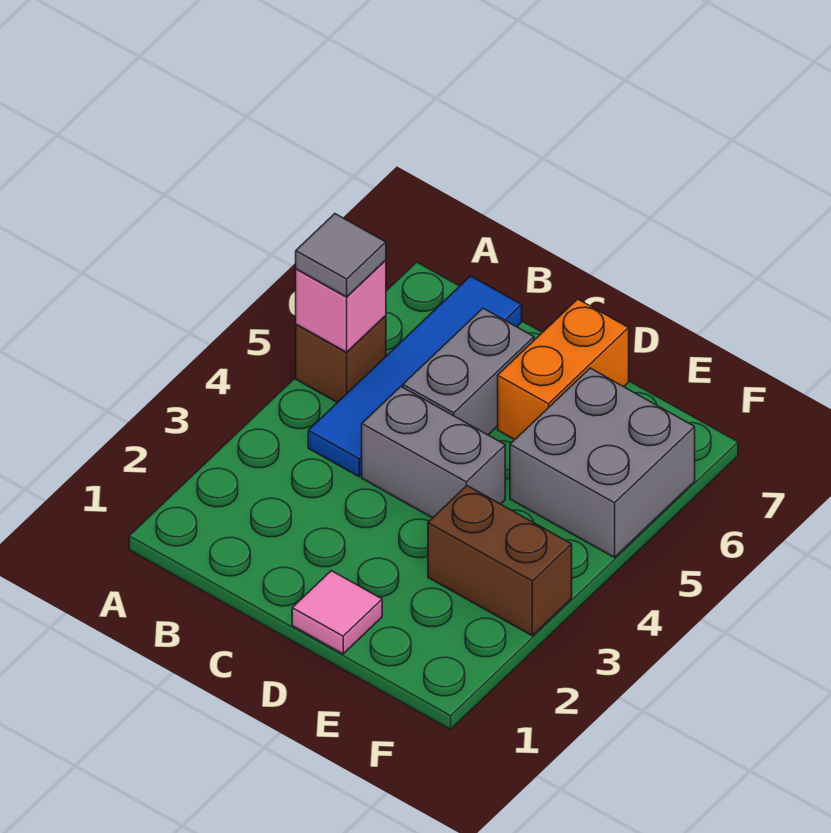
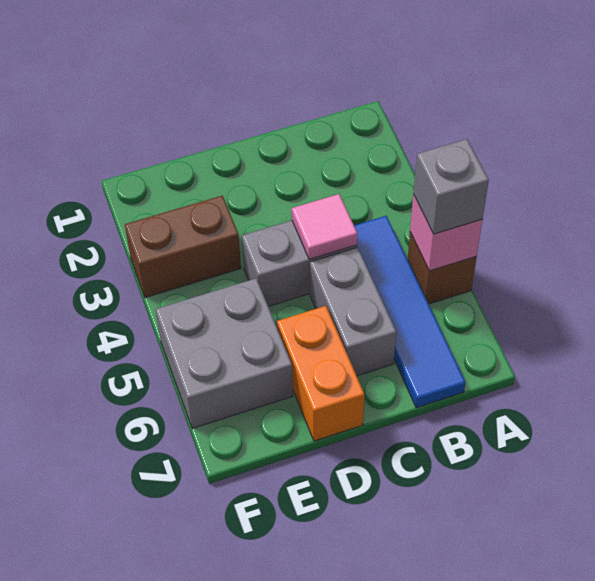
grey 1x1 tile [296,214,386,297] -> grey 1x1 brick [413,139,489,234]
pink 1x1 tile [292,571,382,654] -> pink 1x1 tile moved to [292,194,357,259]

